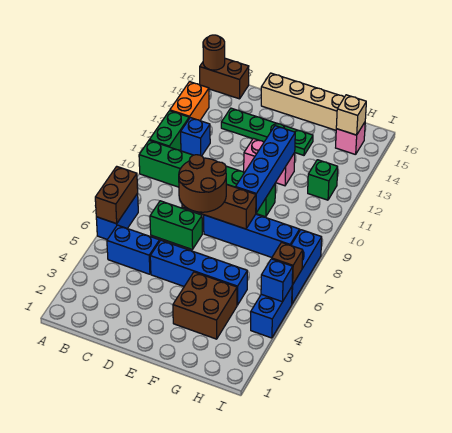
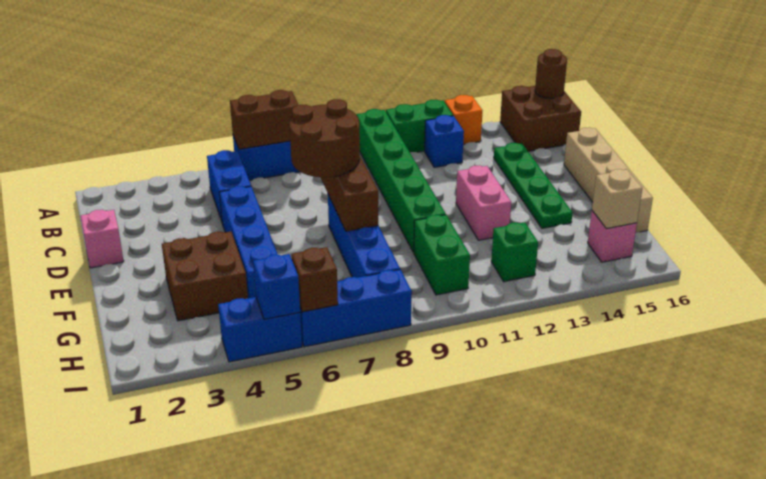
orange 1x2 brick [170,82,209,121] -> orange 1x1 brick [445,95,483,144]
brown 1x2 brick [200,58,249,99] -> brown 2x2 brick [500,86,581,151]
green 1x2 brick [150,201,202,250] -> green 1x2 brick moved to [414,215,470,295]
none -> pink 1x1 brick [81,210,124,268]
blue 1x4 brick [236,126,295,213] -> none

